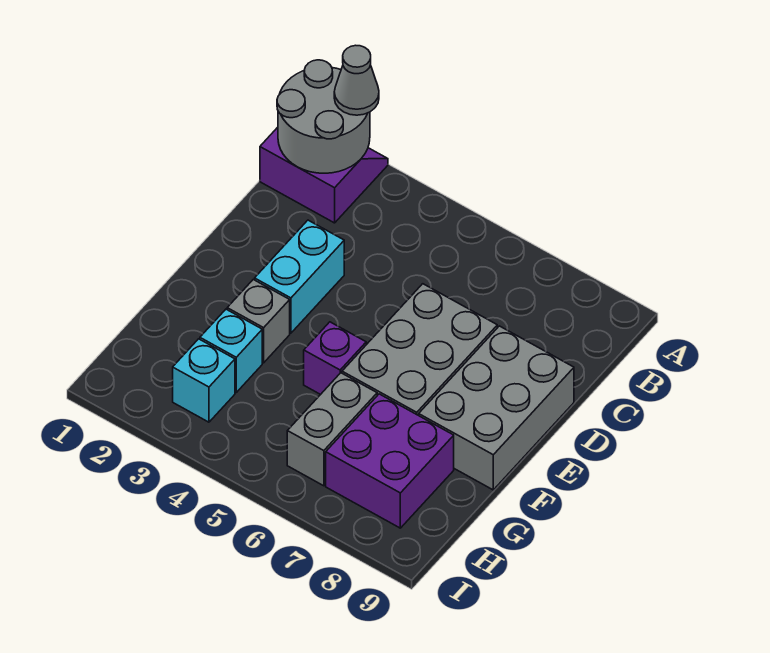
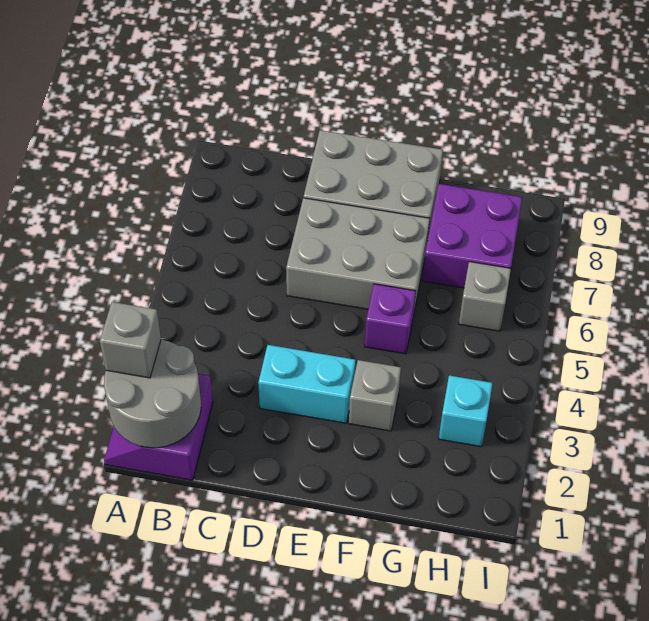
grey 1x1 cone [334,45,379,115] -> grey 1x1 brick [100,302,161,378]
cyan 1x1 brick [200,309,262,392] -> none
grey 1x2 brick [287,373,377,486] -> grey 1x1 brick [459,262,511,331]

